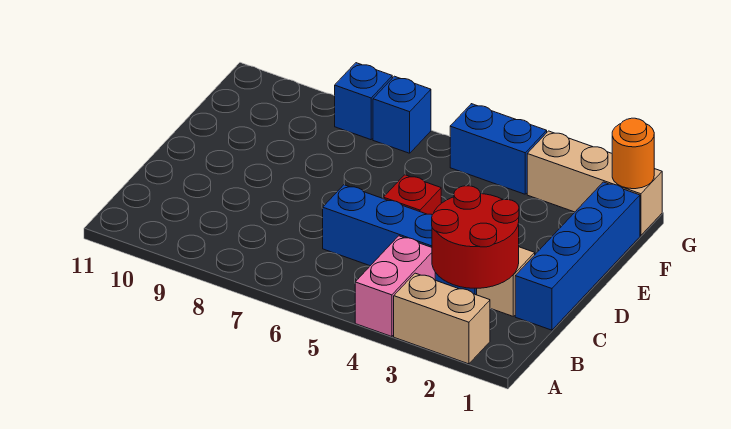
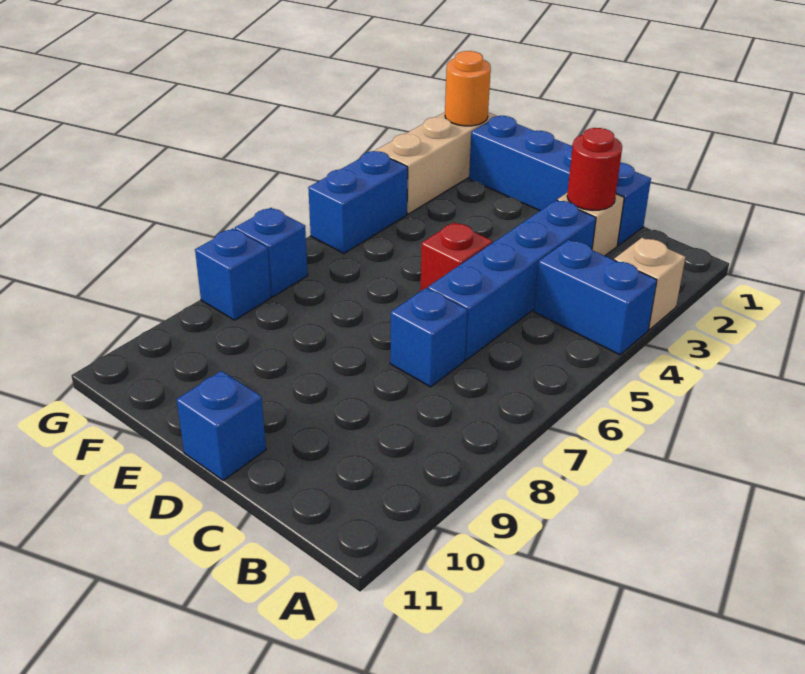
tan 1x2 brick [394,273,490,364] -> tan 1x1 brick [614,238,685,330]
pink 1x2 brick [355,236,435,337] -> blue 1x2 brick [534,240,657,355]
red 2x2 round brick [432,186,519,288] -> red 1x1 round brick [567,128,622,210]
none -> blue 1x1 brick [390,288,467,387]
none -> blue 1x1 brick [177,371,266,480]

